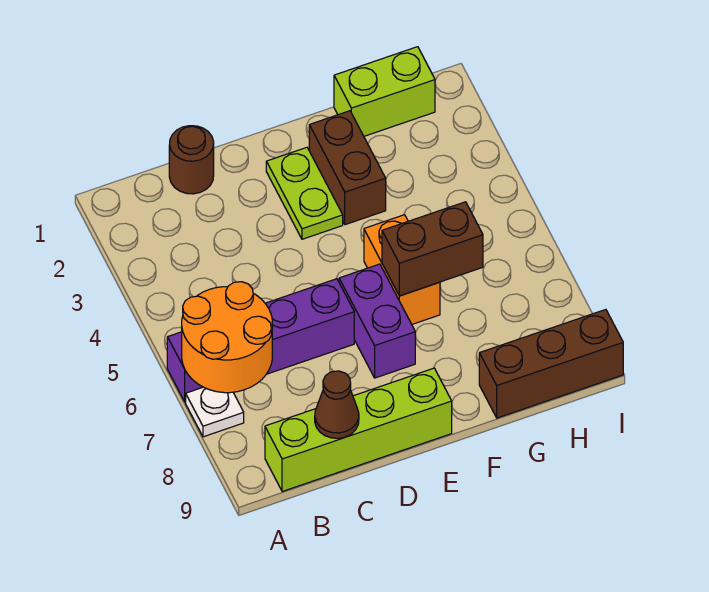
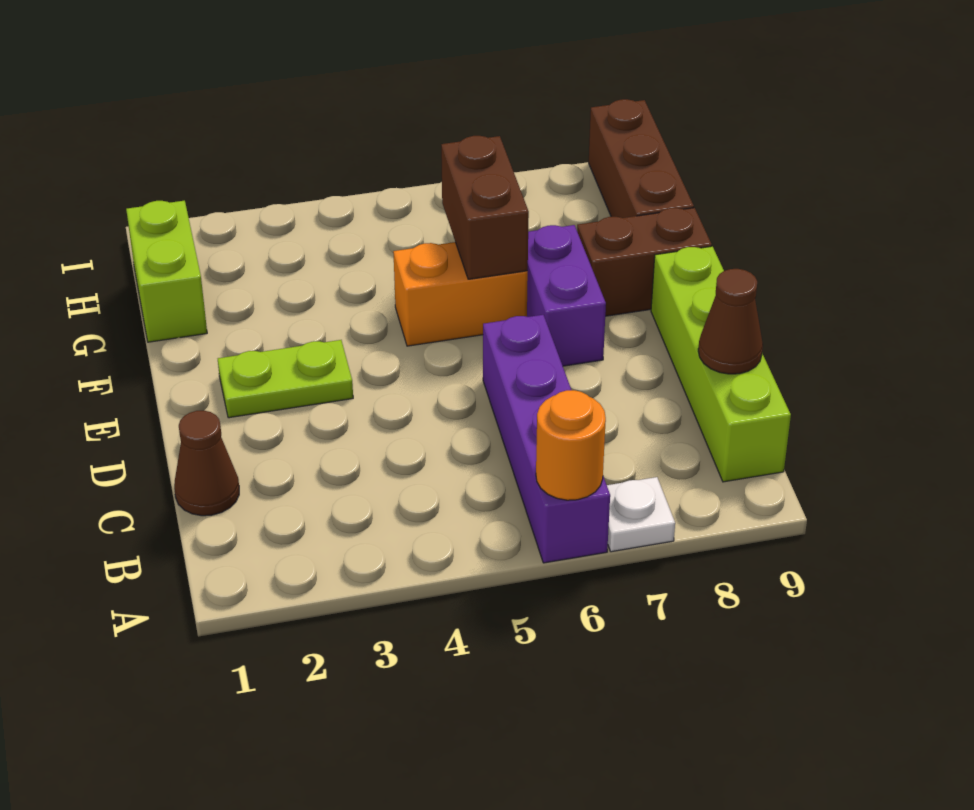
orange 2x2 round brick [182,282,272,393] -> orange 1x1 round brick [536,390,606,500]
brown 1x1 round brick [169,126,214,194] -> brown 1x1 cone [174,411,239,516]
purple 1x2 brick [339,264,415,378] -> purple 1x2 brick turned to [527,225,606,366]
brown 1x2 brick [309,111,386,225] -> brown 1x2 brick moved to [577,208,712,316]

